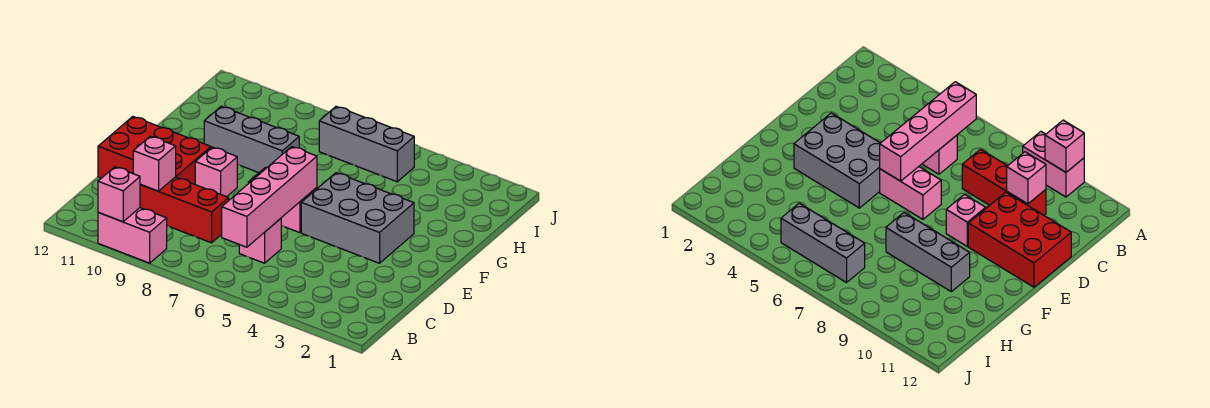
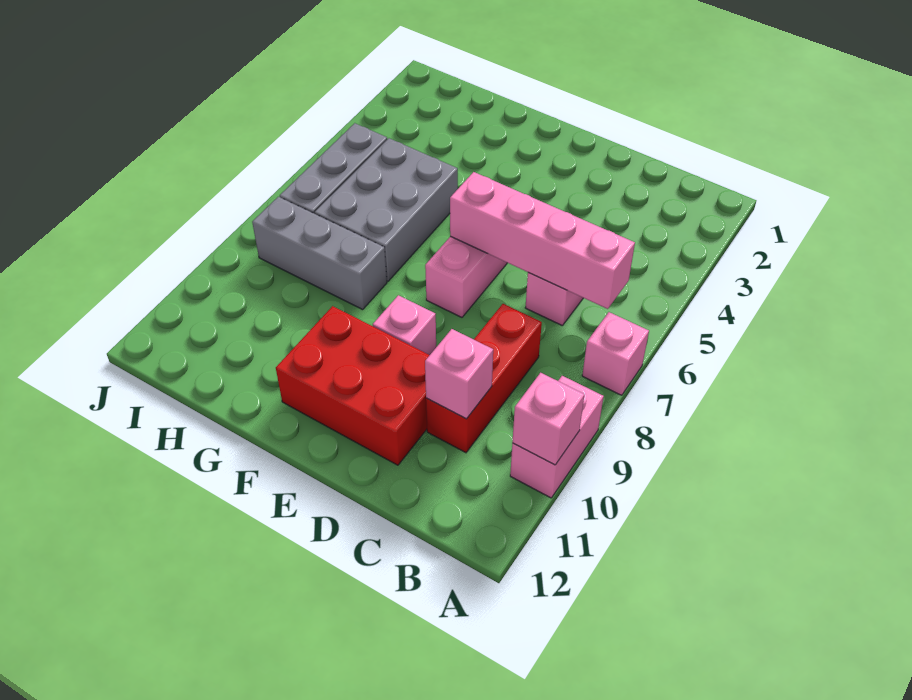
none -> pink 1x1 brick [582,312,649,395]
red 2x3 brick [98,117,211,184] -> red 2x3 brick turned to [276,306,429,465]
grey 2x3 brick [301,173,414,263] -> grey 2x3 brick moved to [315,138,458,281]
grey 1x3 brick [204,106,299,173] -> grey 1x3 brick turned to [252,197,387,310]

